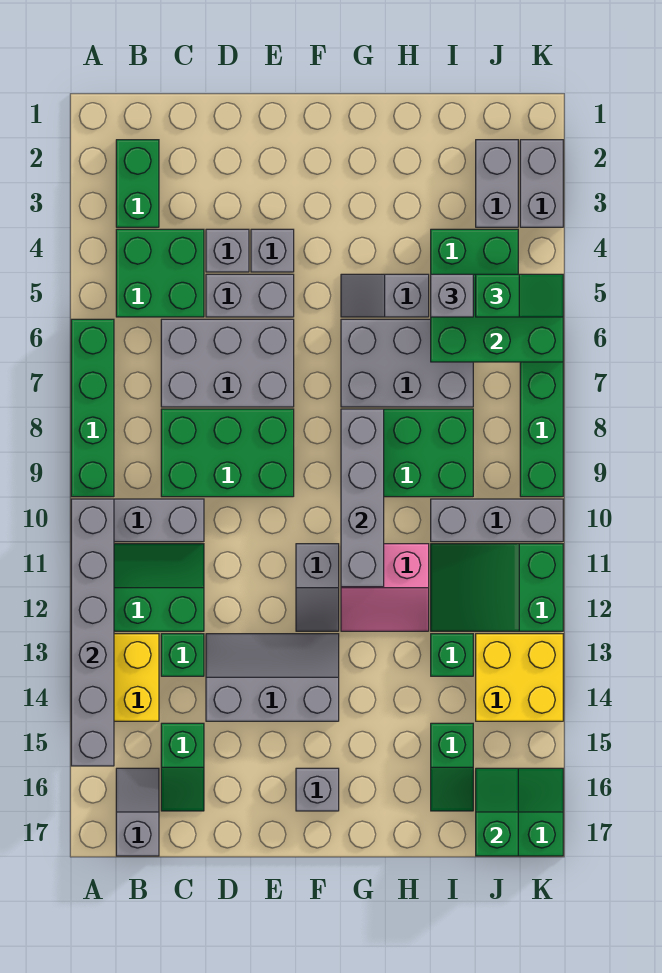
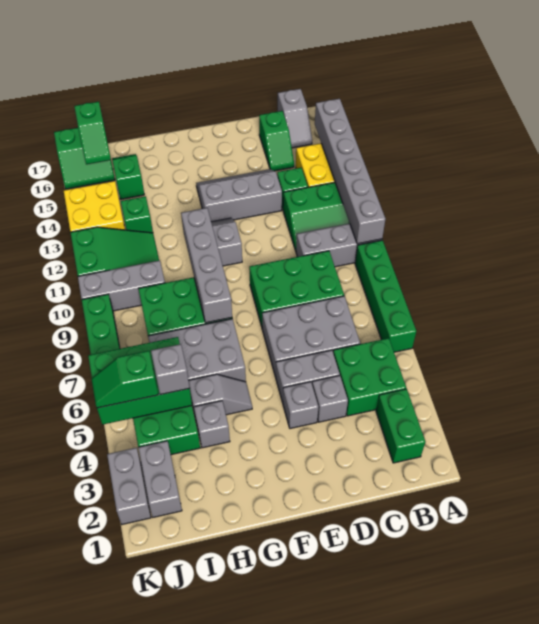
green 1x2 slope [161,723,204,811] -> green 1x2 slope turned to [259,111,294,171]
grey 2x3 slope [206,634,339,721] -> grey 2x3 slope turned to [196,169,282,222]
grey 1x1 brick [296,768,339,811] -> grey 1x1 brick moved to [194,401,230,448]
pink 2x2 slope [341,544,429,631] -> none

